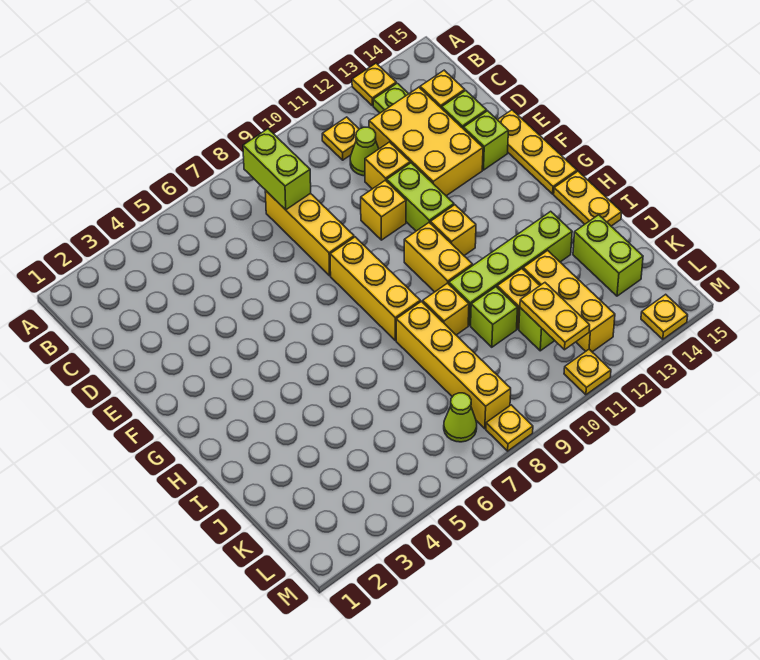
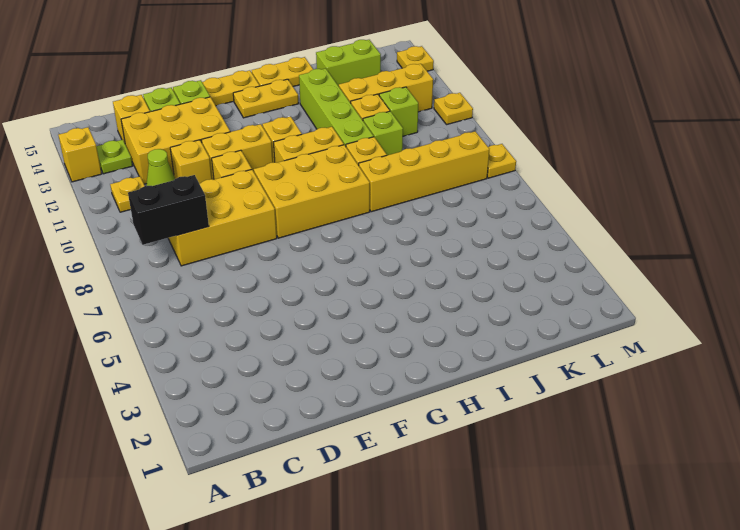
yellow 1x1 plate [352,63,396,106] -> yellow 1x1 brick [58,127,102,182]
lime 1x2 brick [243,129,311,210] -> black 1x2 brick [128,175,209,245]
yellow 1x3 brick [265,191,354,276] -> yellow 2x3 brick [168,170,277,266]
lime 1x2 brick [387,163,454,231] -> yellow 1x2 brick [201,124,273,180]
yellow 1x3 brick [330,237,420,340] -> yellow 2x3 brick [254,145,370,238]
yellow 1x2 plate [520,283,590,350] -> yellow 1x2 plate moved to [233,79,299,118]
lime 1x1 cone [444,393,477,442] -> none

